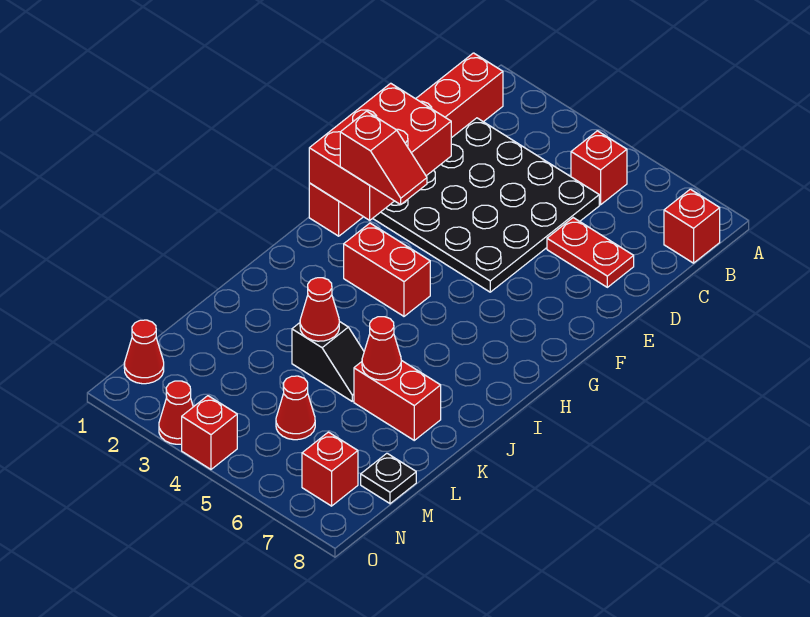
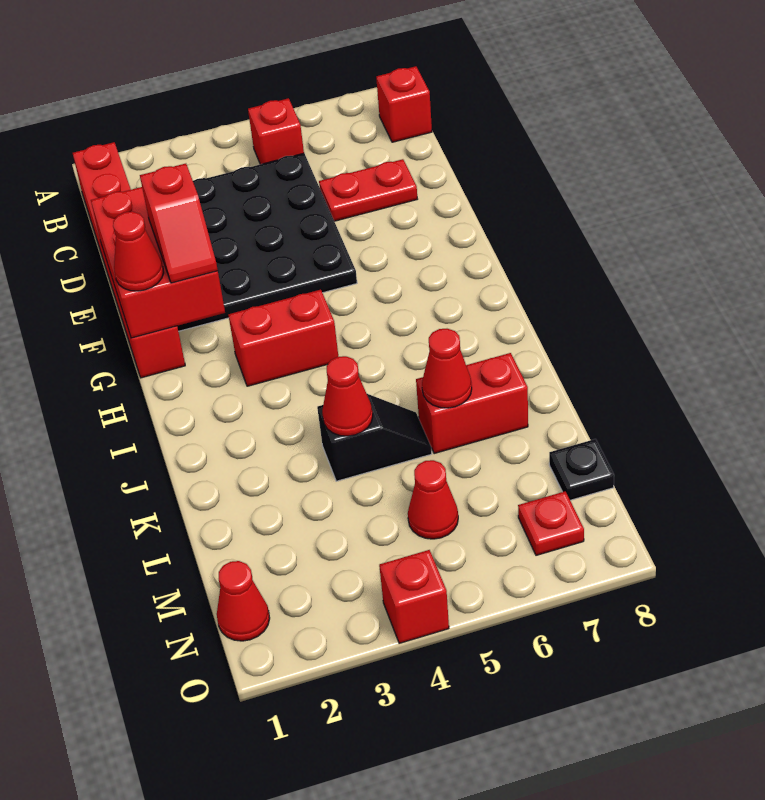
red 1x2 slope [340,111,427,205] -> red 1x2 slope turned to [140,164,218,283]
red 1x1 brick [302,432,358,506] -> red 1x1 plate [518,491,584,555]
red 1x1 cone [159,381,193,444] -> red 1x1 cone moved to [113,212,164,291]

